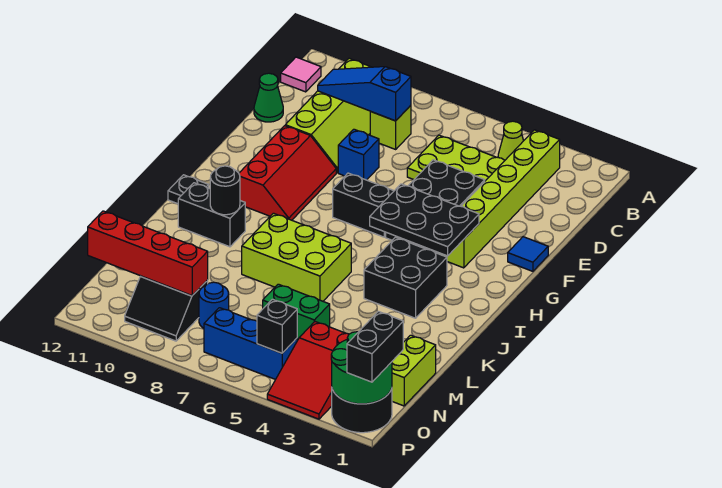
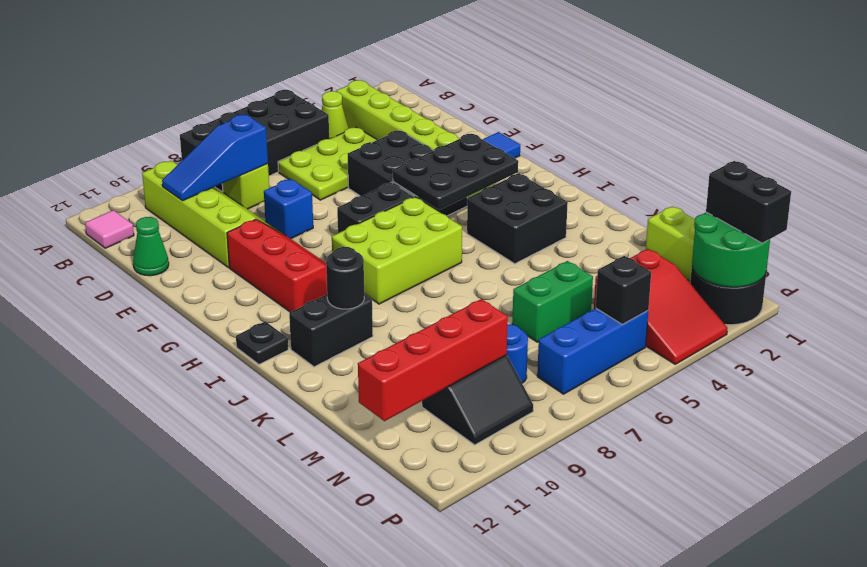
none -> black 2x4 brick [180,90,329,192]
lime 2x3 brick [242,213,351,301] -> lime 2x3 brick moved to [332,197,462,304]

